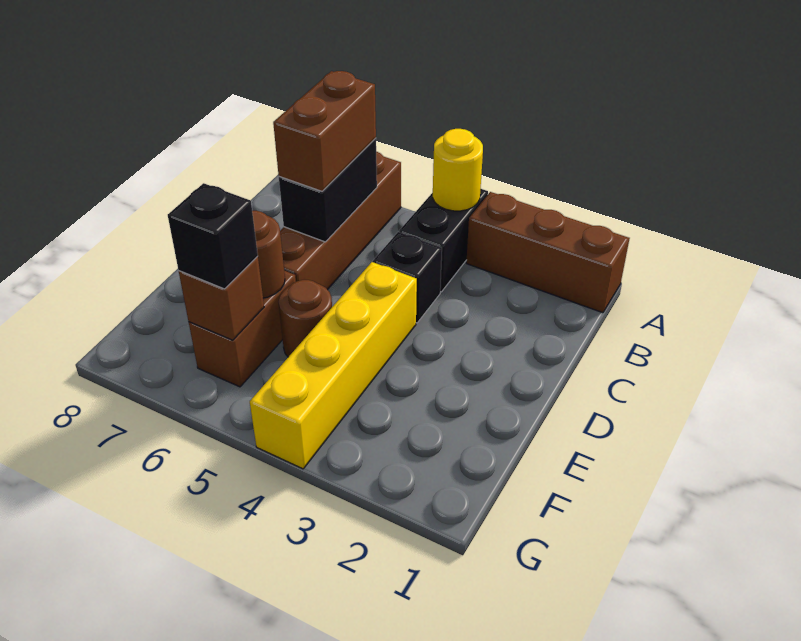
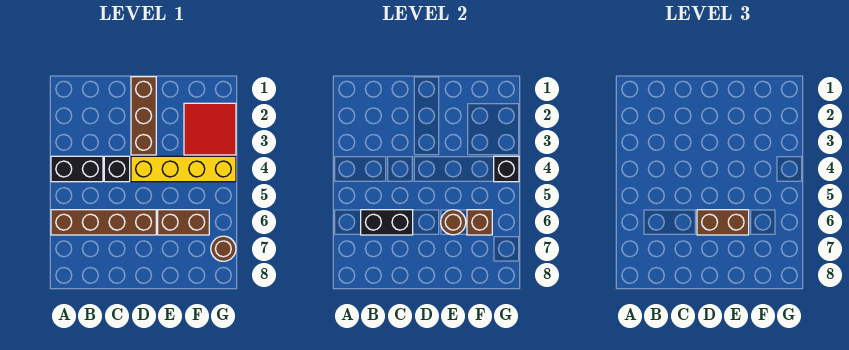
brown 1x3 brick [466,192,630,313] -> brown 1x3 brick moved to [131,77,156,155]
yellow 1x1 round brick [433,129,483,211] -> none
brown 1x2 brick [273,71,376,191] -> brown 1x2 brick moved to [697,210,749,235]
brown 1x1 round brick [279,280,332,357] -> brown 1x1 round brick moved to [211,236,236,261]
none -> red 2x2 tile [184,103,236,155]
black 1x1 brick [168,183,258,289] -> black 1x1 brick moved to [494,156,519,182]

